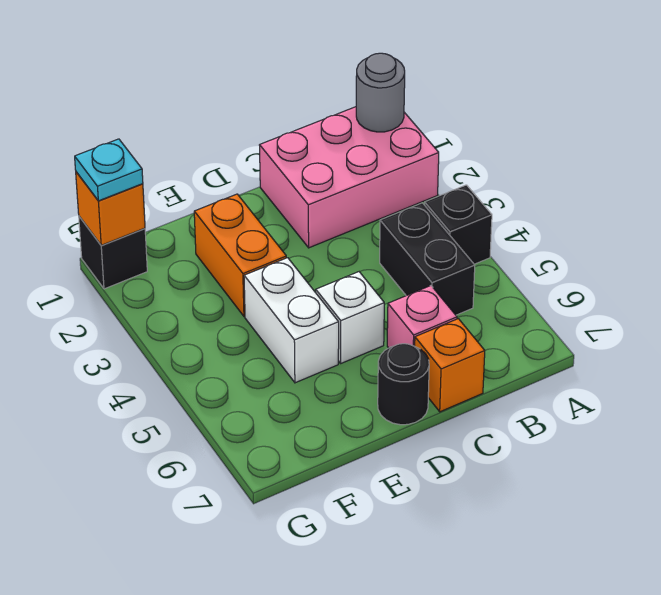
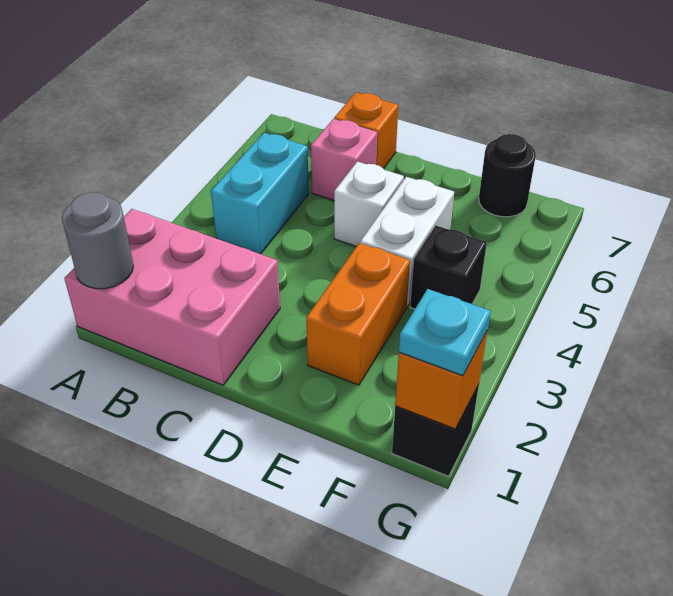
black 1x1 brick [425,185,492,264] -> black 1x1 brick moved to [410,226,487,309]
black 1x2 brick [380,203,475,315] -> cyan 1x2 brick [211,133,309,254]
black 1x1 round brick [378,344,429,425] -> black 1x1 round brick moved to [479,134,536,217]

